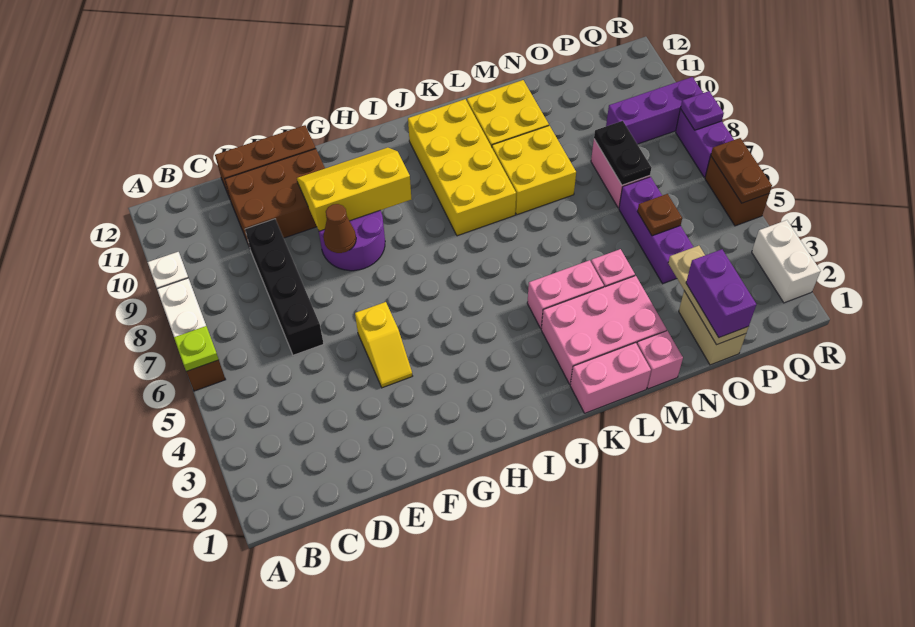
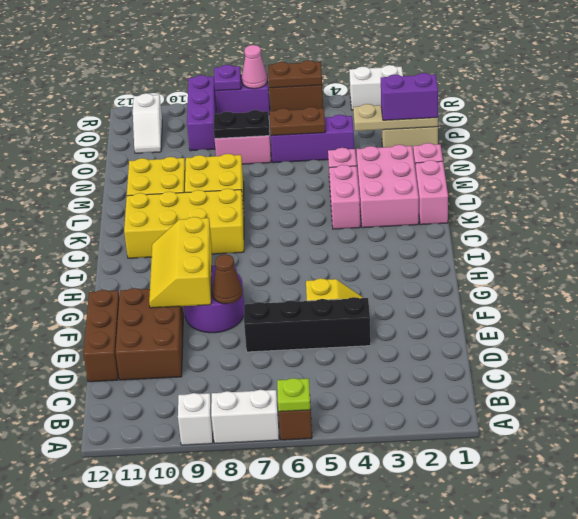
black 1x4 brick [245,219,324,355] -> black 1x4 brick moved to [244,297,371,352]
brown 1x1 plate [637,194,682,236] -> brown 1x2 plate [270,107,325,136]
none -> white 1x2 slope [133,93,162,153]
none -> pink 1x1 cone [242,45,268,89]

